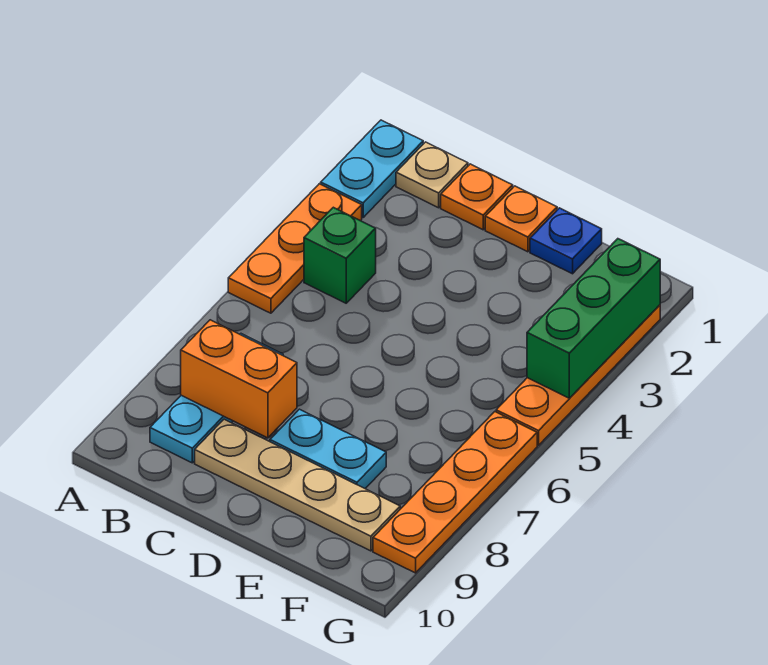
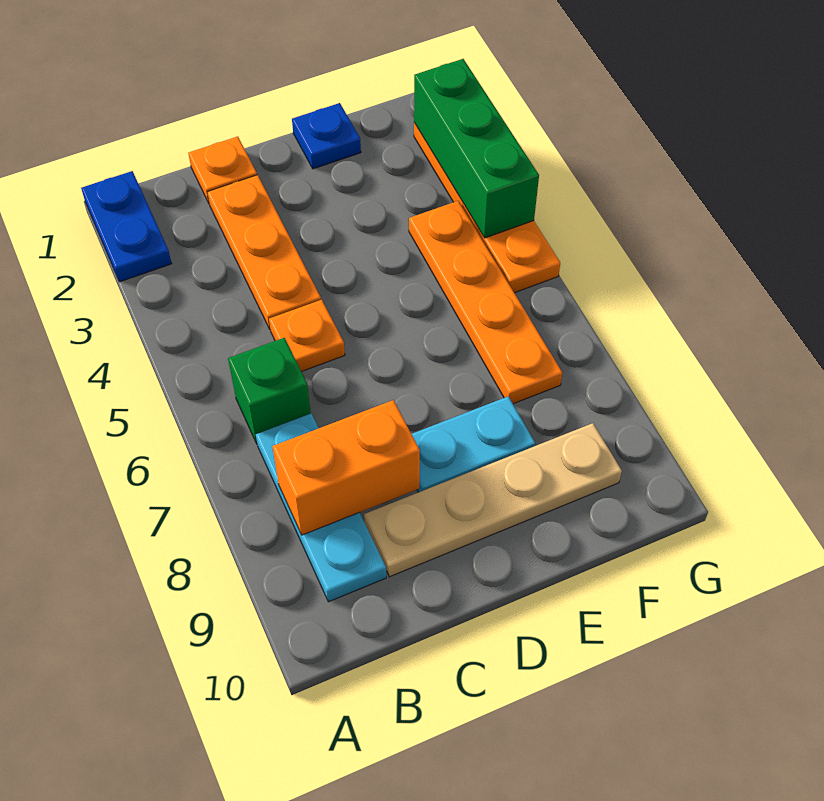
cyan 1x2 plate [321,120,423,217] -> blue 1x2 plate [81,171,172,282]
orange 1x3 plate [228,184,362,313] -> orange 1x3 plate moved to [207,175,321,329]
tan 1x1 plate [396,142,468,208] -> none
green 1x1 brick [304,207,376,303] -> green 1x1 brick moved to [228,338,311,443]
orange 1x1 plate [485,186,557,252] -> orange 1x1 plate moved to [269,300,345,372]
orange 1x4 plate [373,412,537,573] -> orange 1x4 plate moved to [409,201,562,404]

